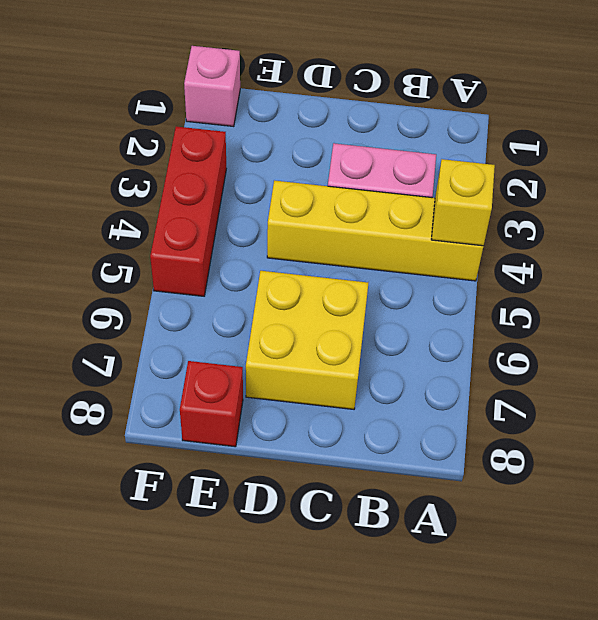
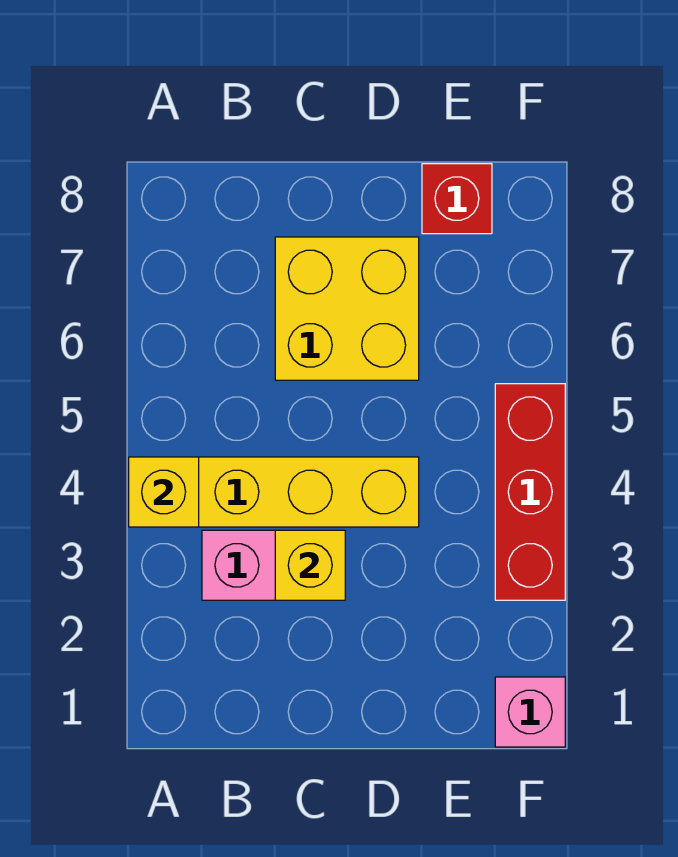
none -> yellow 1x1 brick [275,530,345,600]

